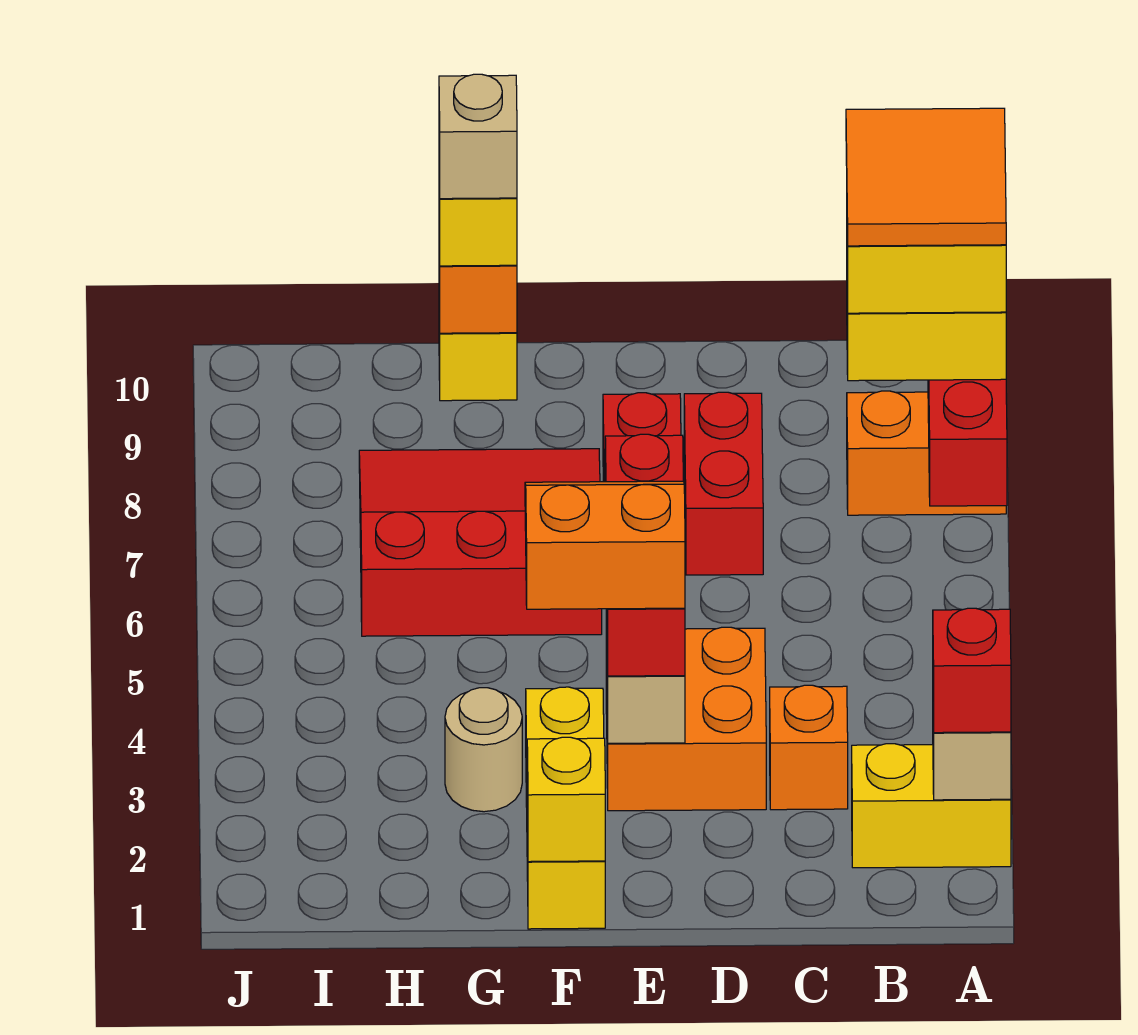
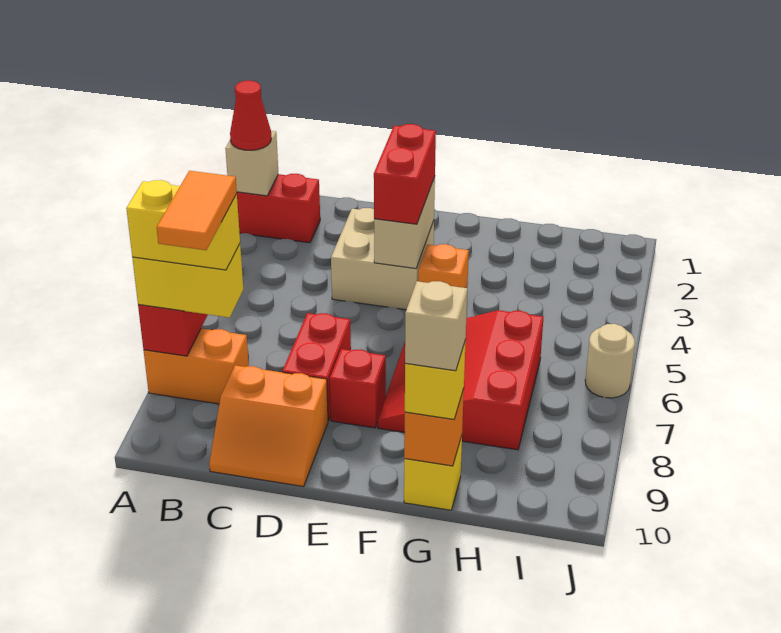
yellow 1x2 brick [852,744,1011,868] -> red 1x2 brick [237,174,320,243]
red 1x1 brick [933,608,1011,733] -> red 1x1 cone [230,81,271,150]
orange 2x2 tile [846,108,1006,246] -> orange 1x2 tile [157,171,237,250]
orange 1x1 brick [770,685,848,810] -> orange 1x1 brick moved to [418,244,469,288]
orange 2x2 brick [606,627,766,811] -> tan 2x2 brick [331,208,434,310]
red 1x3 brick [605,434,685,676] -> red 1x2 brick [374,124,436,224]
orange 2x2 slope [525,481,685,609] -> orange 2x2 slope moved to [209,365,328,487]
yellow 1x3 brick [526,687,605,929] -> none
yellow 1x1 brick [527,737,605,862] -> none
red 3x3 slope [359,449,602,636] -> red 3x3 slope turned to [378,310,543,450]
tan 1x1 round brick [445,688,522,812] -> tan 1x1 round brick moved to [585,324,635,398]

